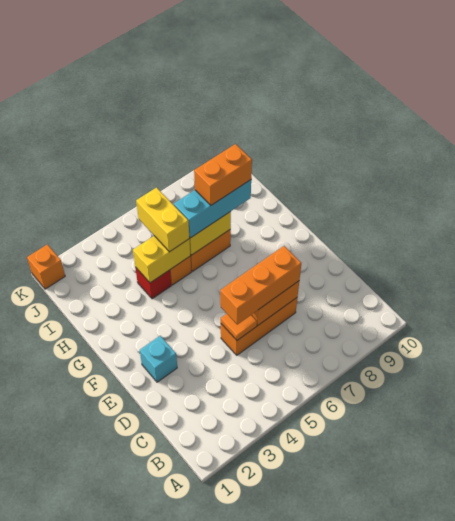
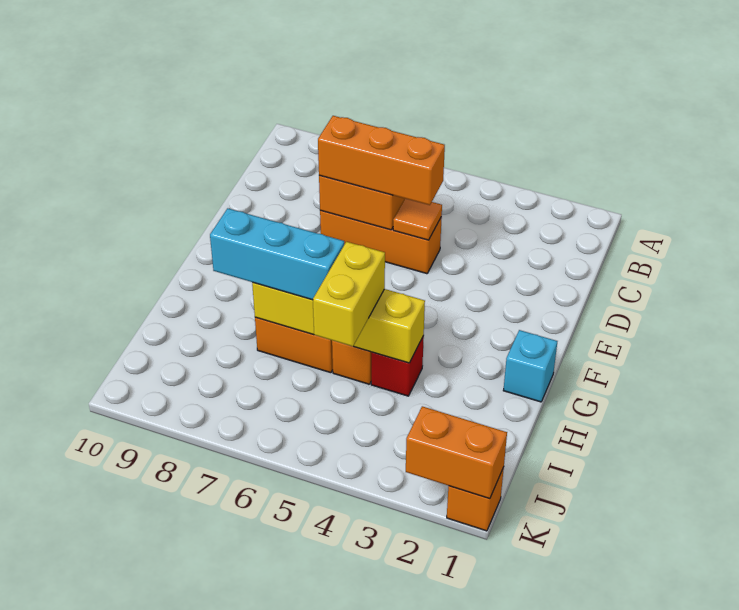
cyan 1x1 brick [140,336,177,382] -> cyan 1x1 brick moved to [503,330,557,402]
orange 1x2 brick [194,144,252,205] -> orange 1x2 brick moved to [406,406,507,499]

